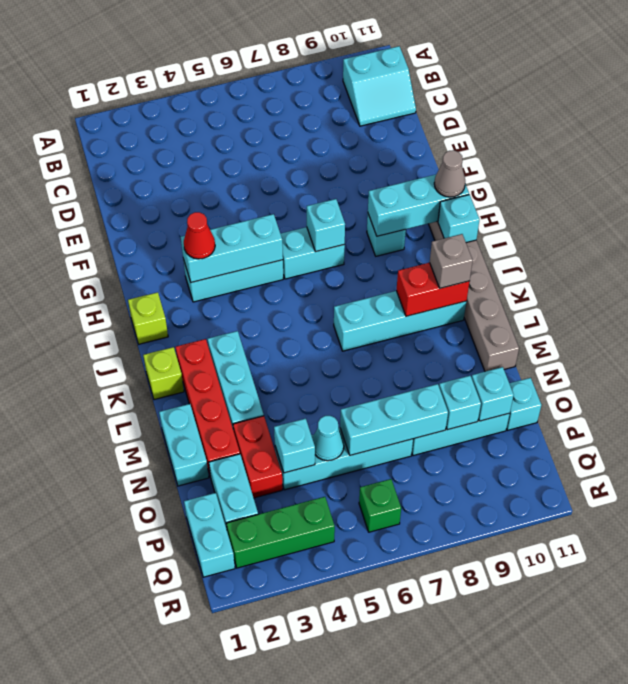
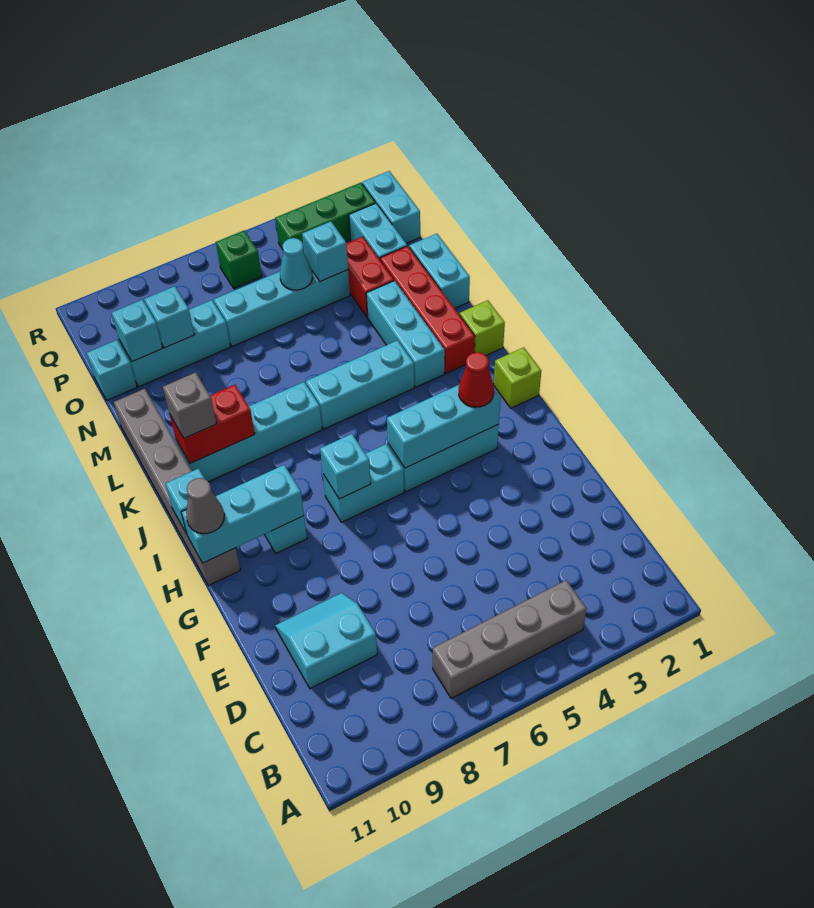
none -> grey 1x4 brick [433,580,586,699]
cyan 2x2 slope [343,46,416,126] -> cyan 2x2 slope moved to [275,593,377,689]
cyan 1x3 brick [340,384,448,455] -> cyan 1x3 brick moved to [306,340,414,429]

